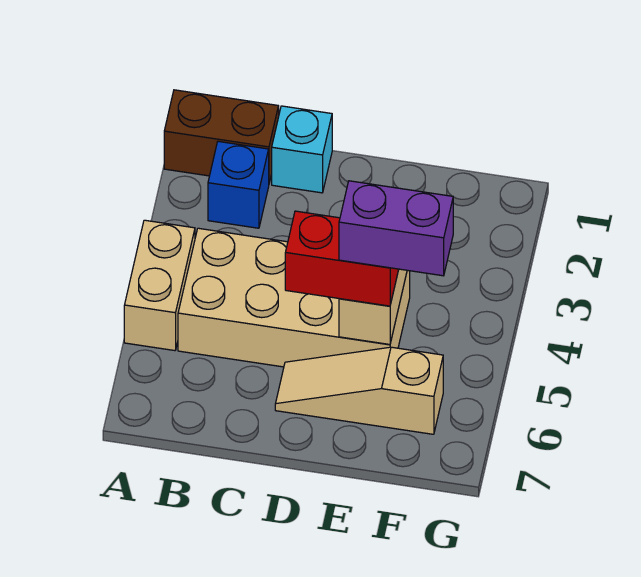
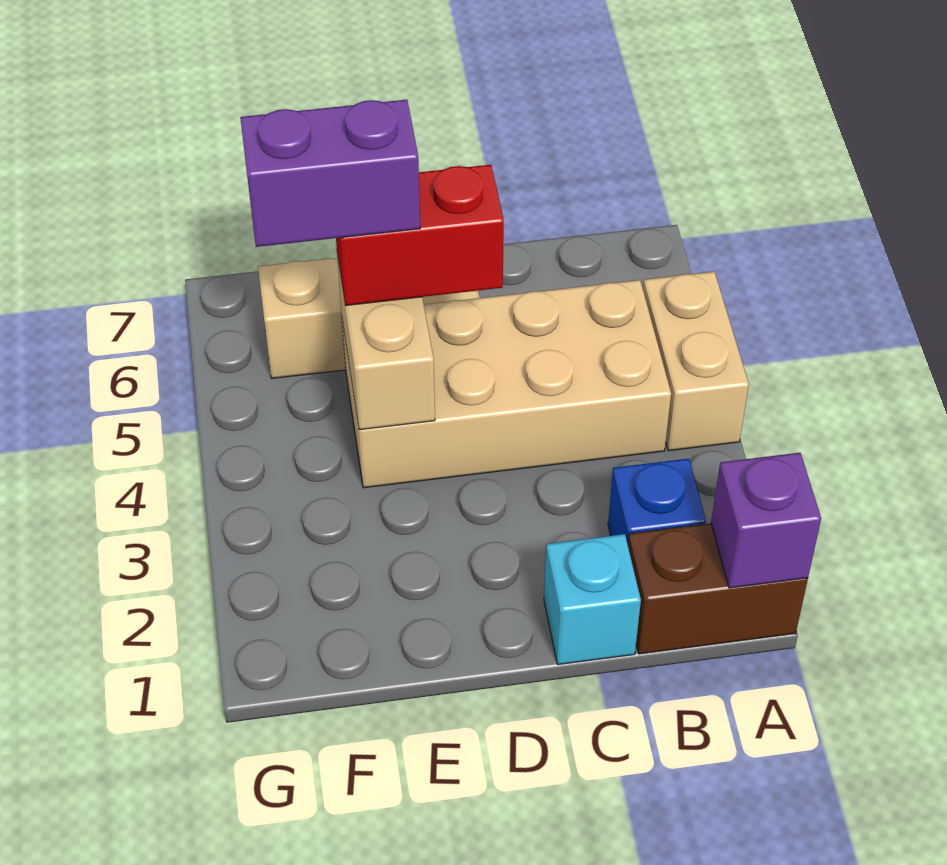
none -> purple 1x1 brick [711,453,821,588]

